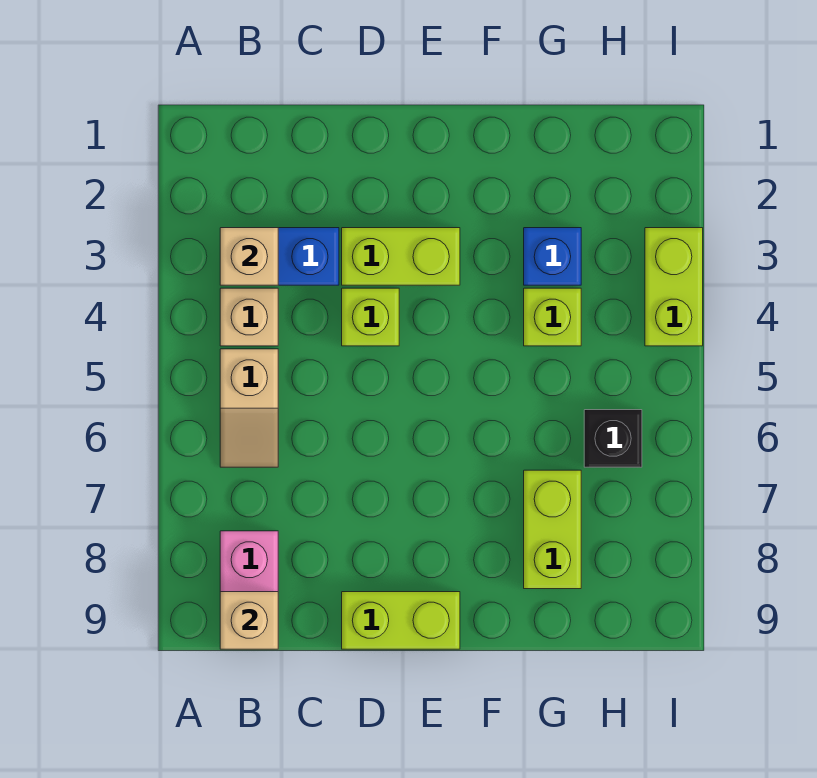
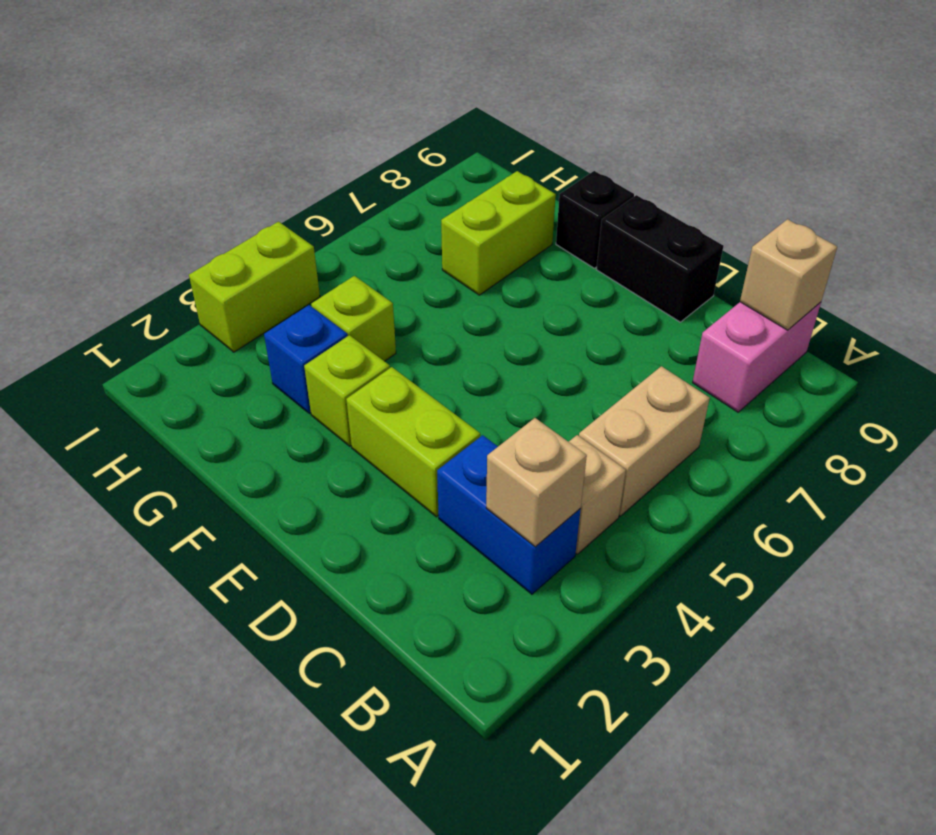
tan 1x2 slope [220,349,278,467] -> tan 1x2 brick [579,366,710,516]
lime 1x1 brick [342,288,399,346] -> lime 1x1 brick moved to [304,335,390,446]
lime 1x2 brick [342,592,460,649] -> black 1x2 brick [596,195,724,322]
black 1x1 brick [584,410,642,467] -> black 1x1 brick moved to [556,171,634,268]

